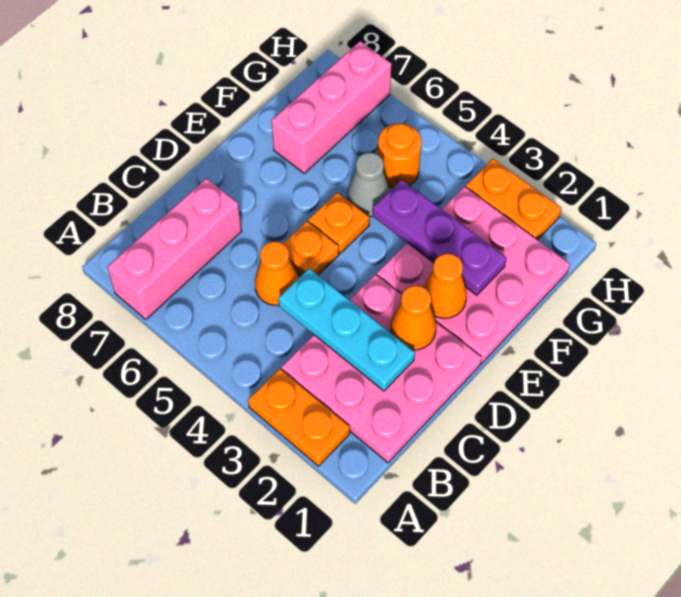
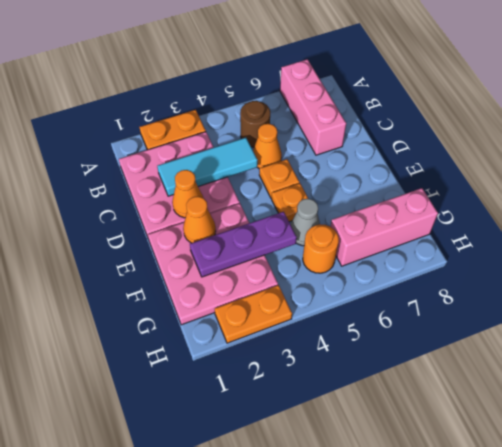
none -> brown 1x1 round brick [240,101,270,147]
cyan 1x3 plate [278,269,415,391] -> cyan 1x3 tile [157,138,258,196]
pink 1x3 brick [271,41,391,173] -> pink 1x3 brick turned to [330,188,438,266]

